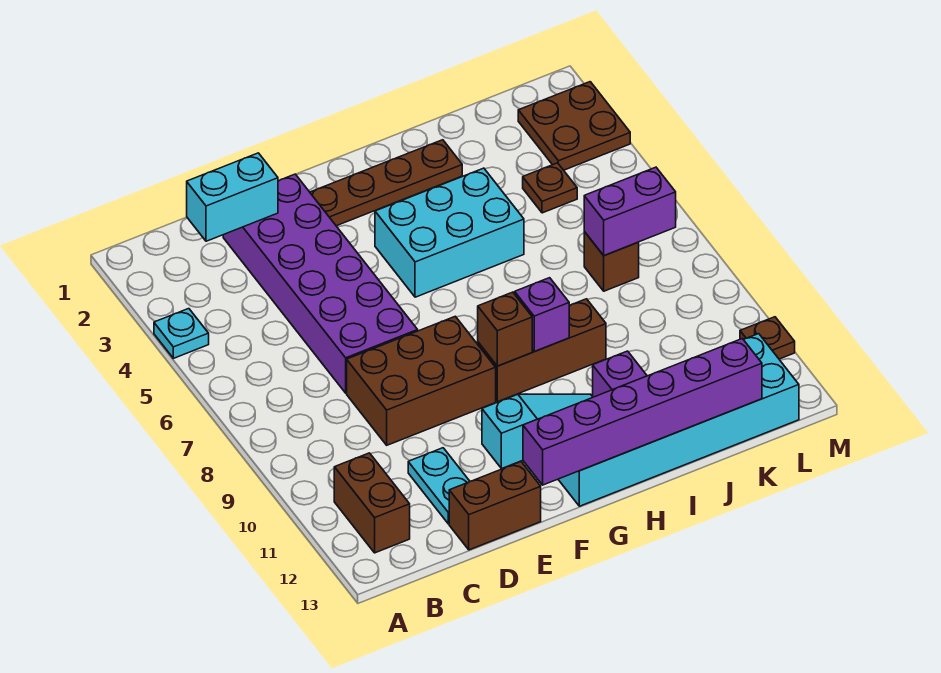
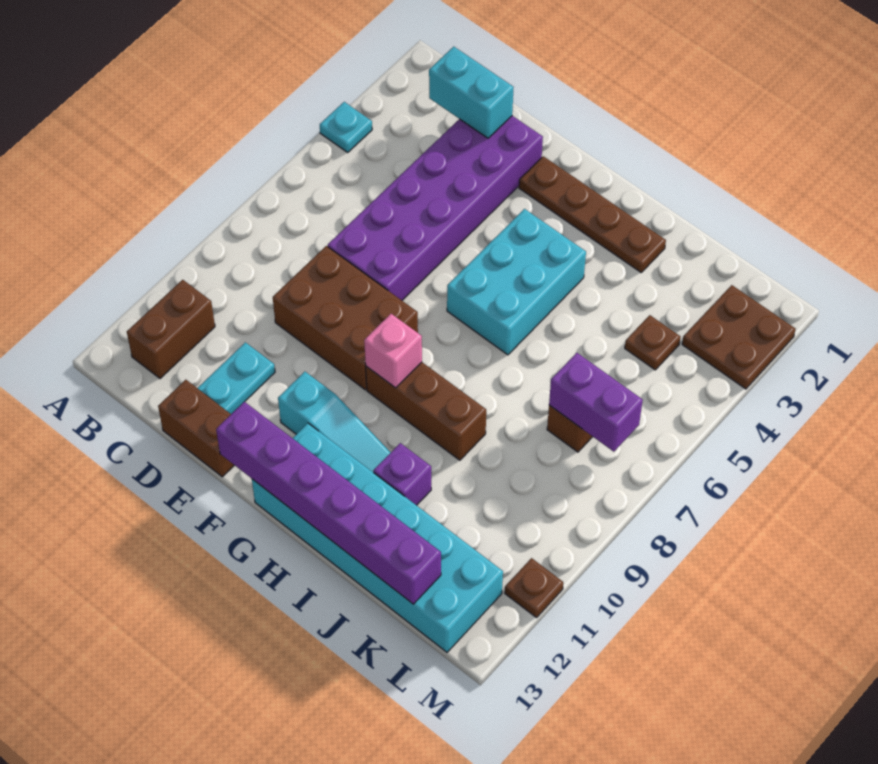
cyan 2x3 brick [375,168,524,297] -> cyan 2x3 brick turned to [447,209,586,355]
brown 1x1 brick [478,292,532,366] -> pink 1x1 brick [364,314,422,388]
purple 1x1 brick [515,278,569,352] -> none

